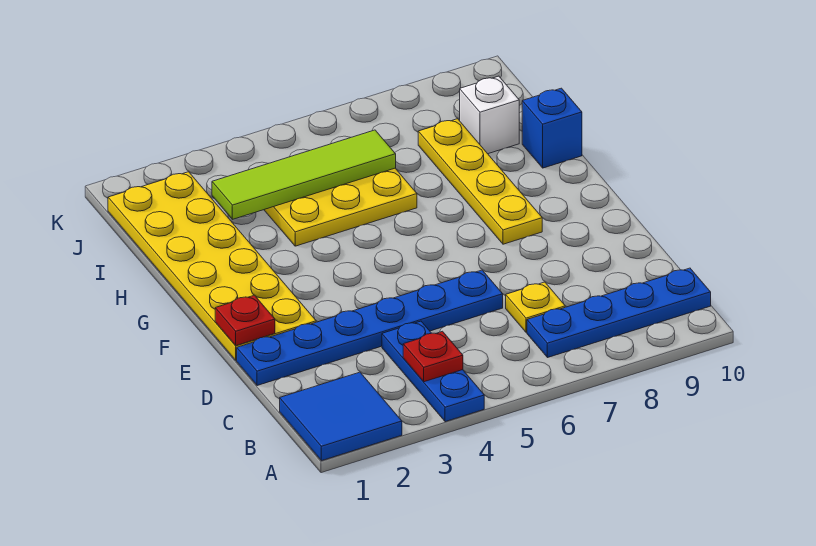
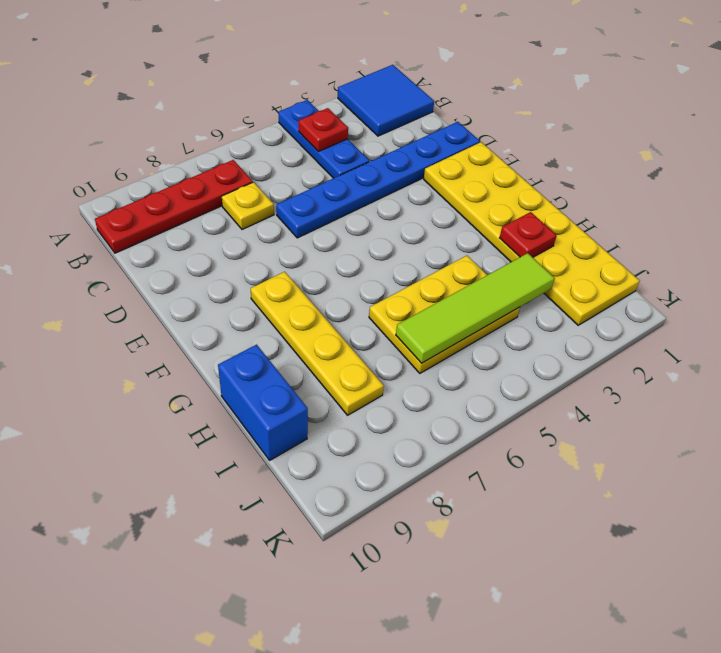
blue 1x4 plate [527,268,711,358] -> red 1x4 plate [95,160,253,253]
red 1x1 plate [215,295,275,346] -> red 1x1 plate moved to [500,212,557,257]
blue 1x1 brick [522,88,582,168] -> blue 1x2 brick [218,345,308,460]
white 1x1 brick [460,76,519,154] -> none

